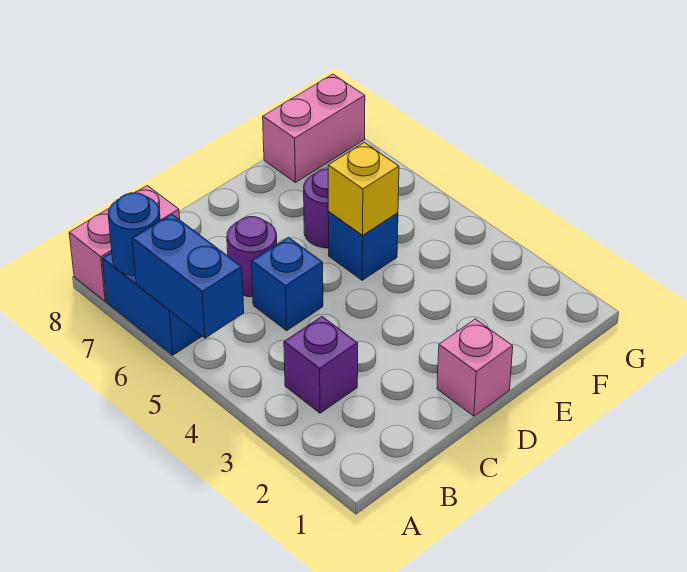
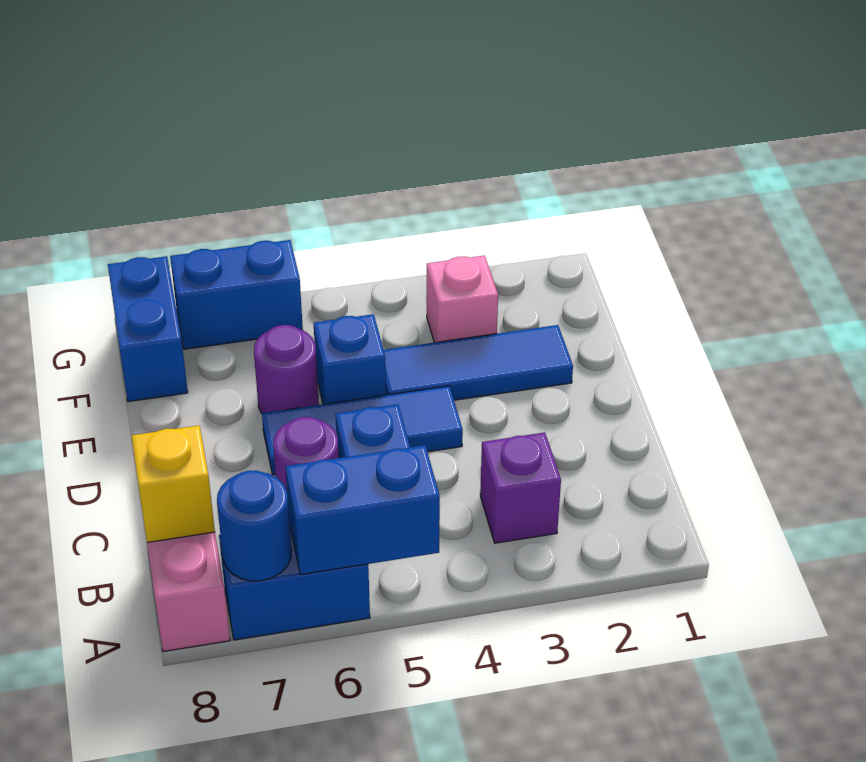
pink 1x1 brick [437,319,513,416] -> pink 1x1 brick moved to [427,255,498,343]
none -> blue 1x3 tile [262,386,463,475]
none -> blue 1x3 tile [384,325,573,400]
yellow 1x1 brick [328,143,399,235] -> yellow 1x1 brick moved to [131,425,215,542]
pink 1x2 brick [263,74,365,183] -> blue 1x2 brick [108,256,188,402]
none -> blue 1x2 brick [170,240,303,349]

